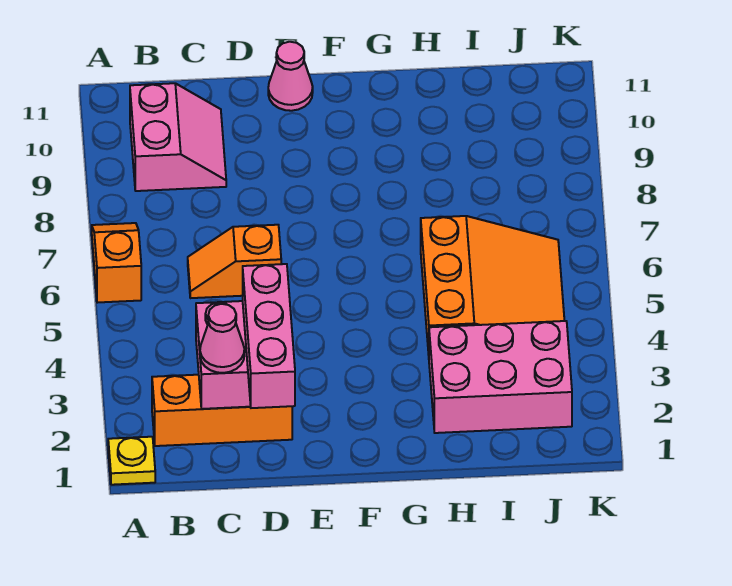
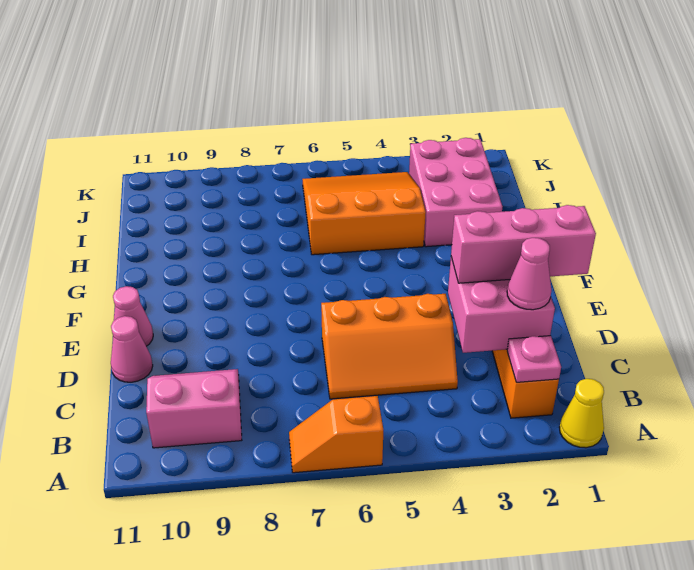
yellow 1x1 plate [108,437,155,485] -> yellow 1x1 cone [559,379,604,448]
none -> pink 1x1 plate [507,336,561,382]
orange 1x2 slope [188,225,281,298] -> orange 2x3 slope [321,294,458,399]
none -> pink 1x1 cone [111,316,153,382]

